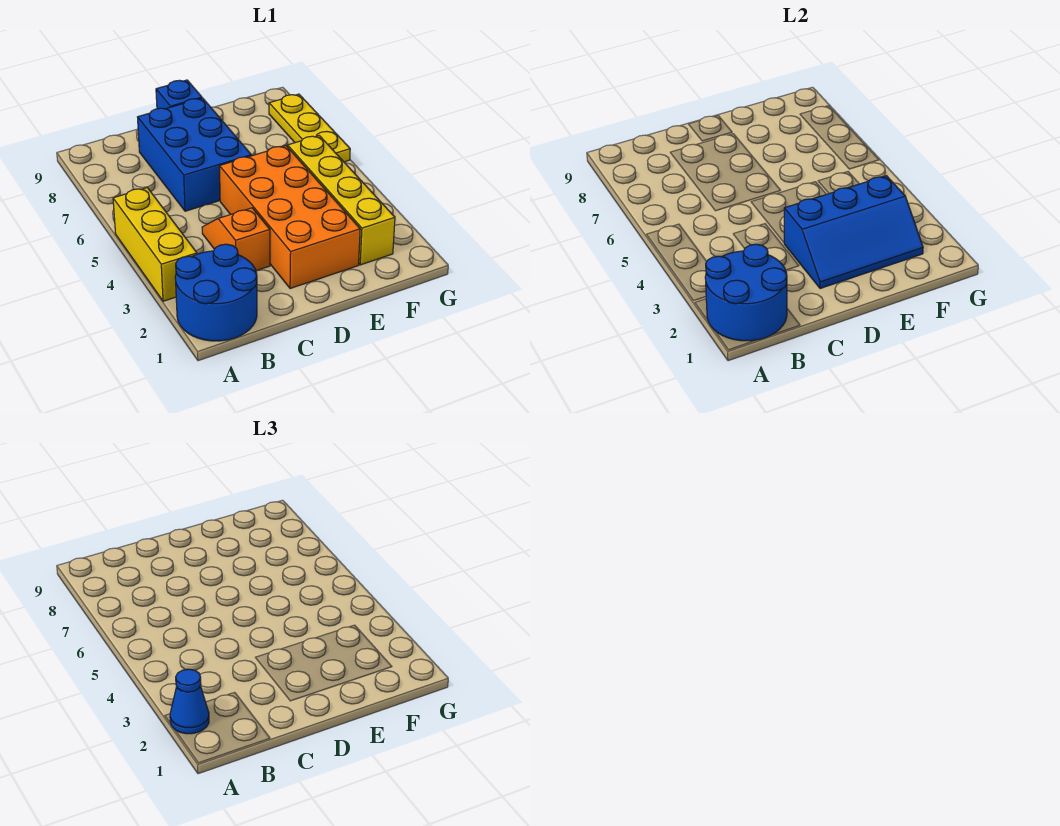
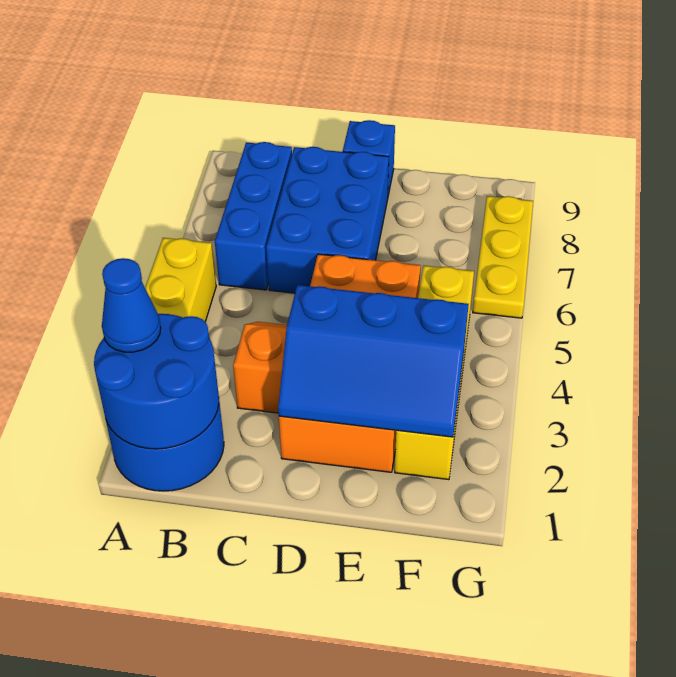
none -> blue 1x3 brick [215,142,292,290]

